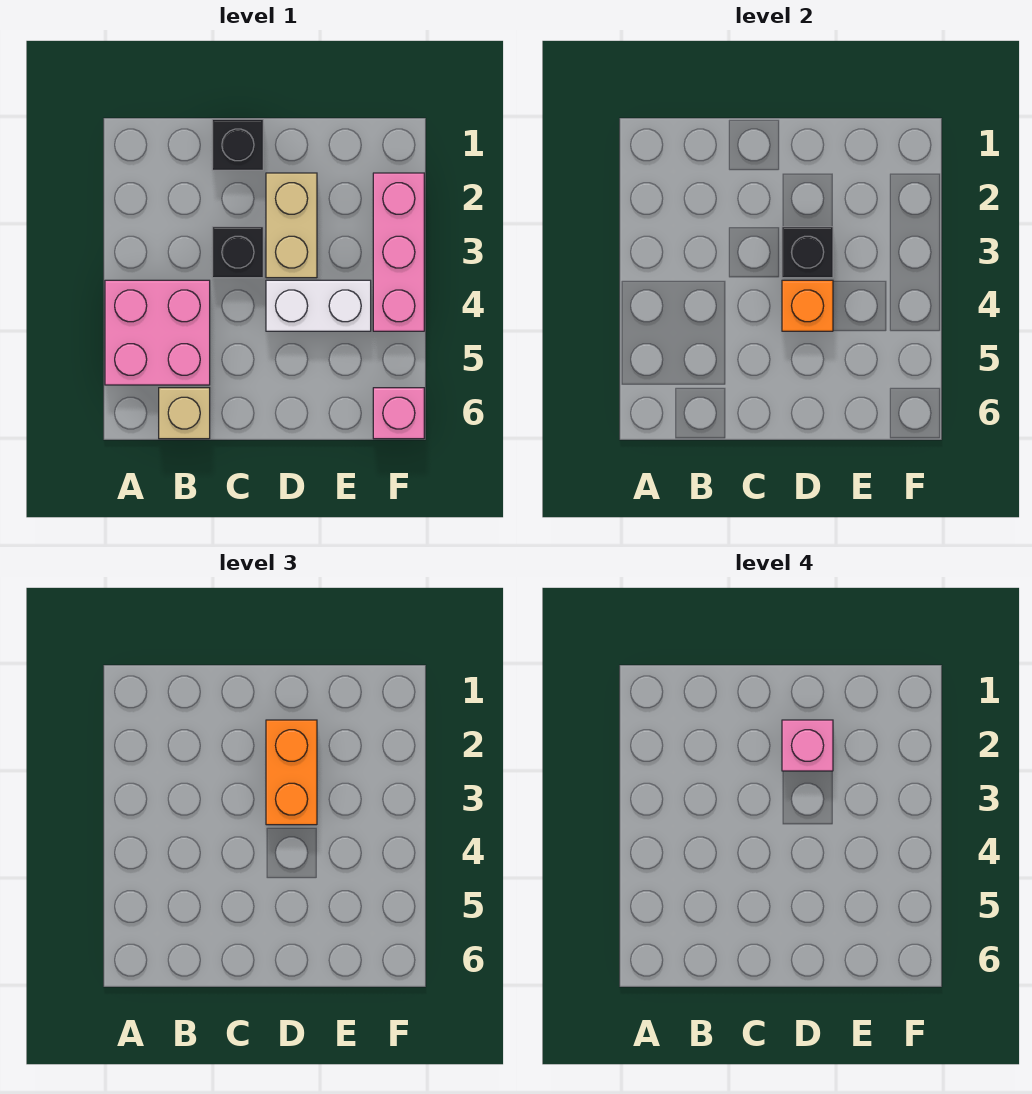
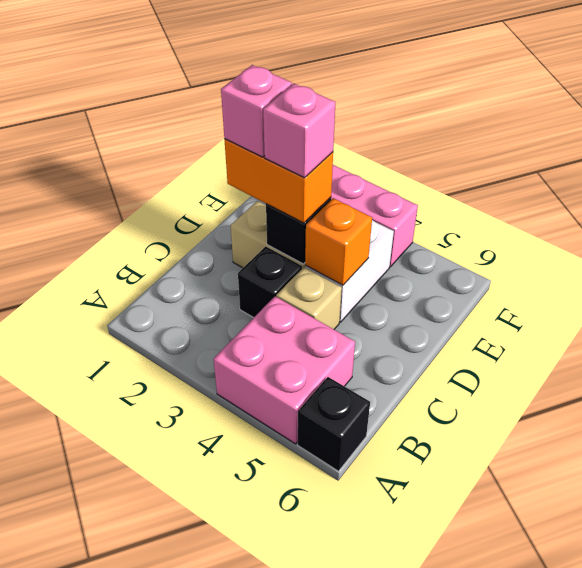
tan 1x1 brick [159,388,210,439] -> tan 1x1 brick moved to [276,267,342,329]
black 1x1 brick [212,119,263,170] -> black 1x1 brick moved to [298,377,370,471]
pink 1x1 brick [373,388,424,439] -> pink 1x1 brick moved to [263,84,335,178]

